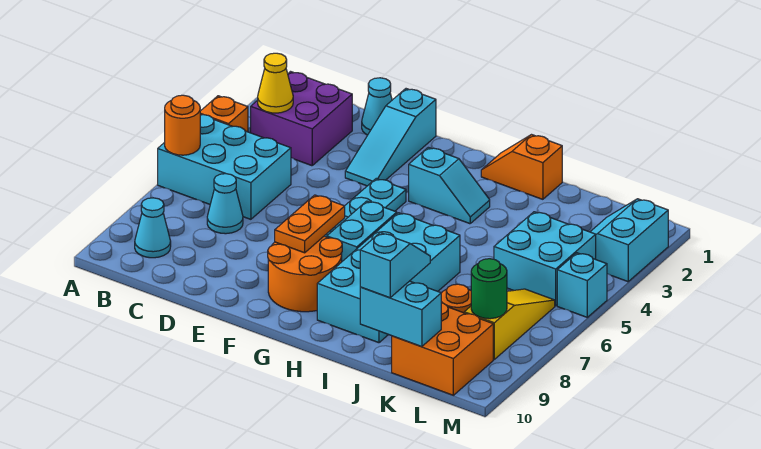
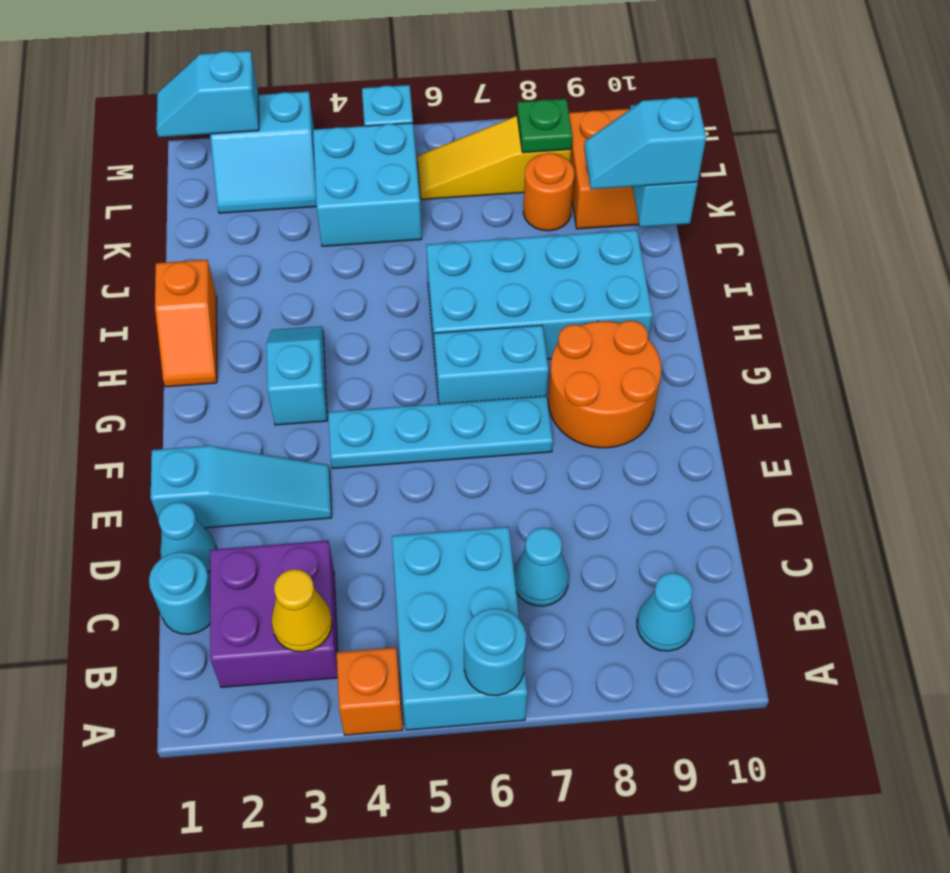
orange 1x1 round brick [165,95,200,155] -> cyan 1x1 round brick [464,608,526,696]
none -> cyan 1x1 round brick [149,552,210,634]
orange 1x2 plate [275,195,345,253] -> none
green 1x1 round brick [471,259,507,319] -> green 1x1 plate [517,99,572,153]
none -> cyan 1x2 slope [156,51,259,137]

